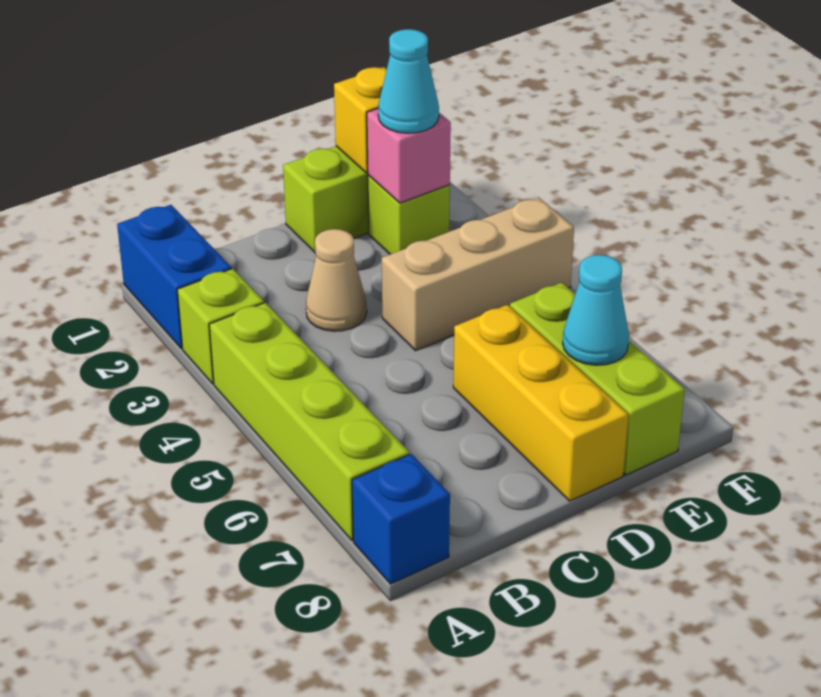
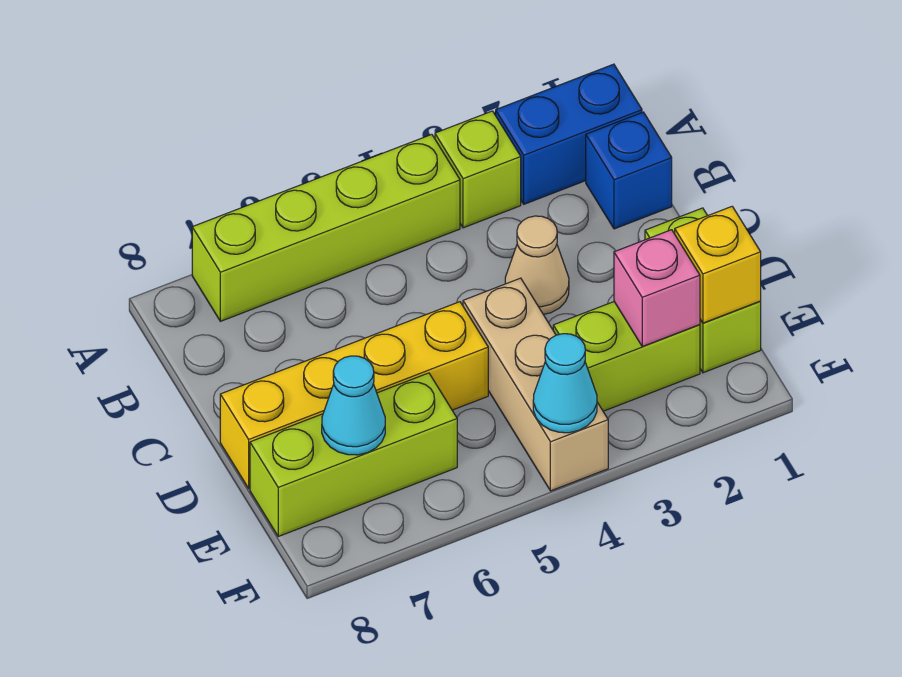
blue 1x1 brick [352,454,450,584] -> blue 1x1 brick moved to [586,112,672,229]
yellow 1x3 brick [453,305,629,501] -> yellow 1x4 brick [220,302,488,488]
lime 1x1 brick [368,175,450,254] -> lime 1x2 brick [553,302,700,411]
cyan 1x1 cone [378,29,439,133] -> cyan 1x1 cone moved to [533,334,597,433]

